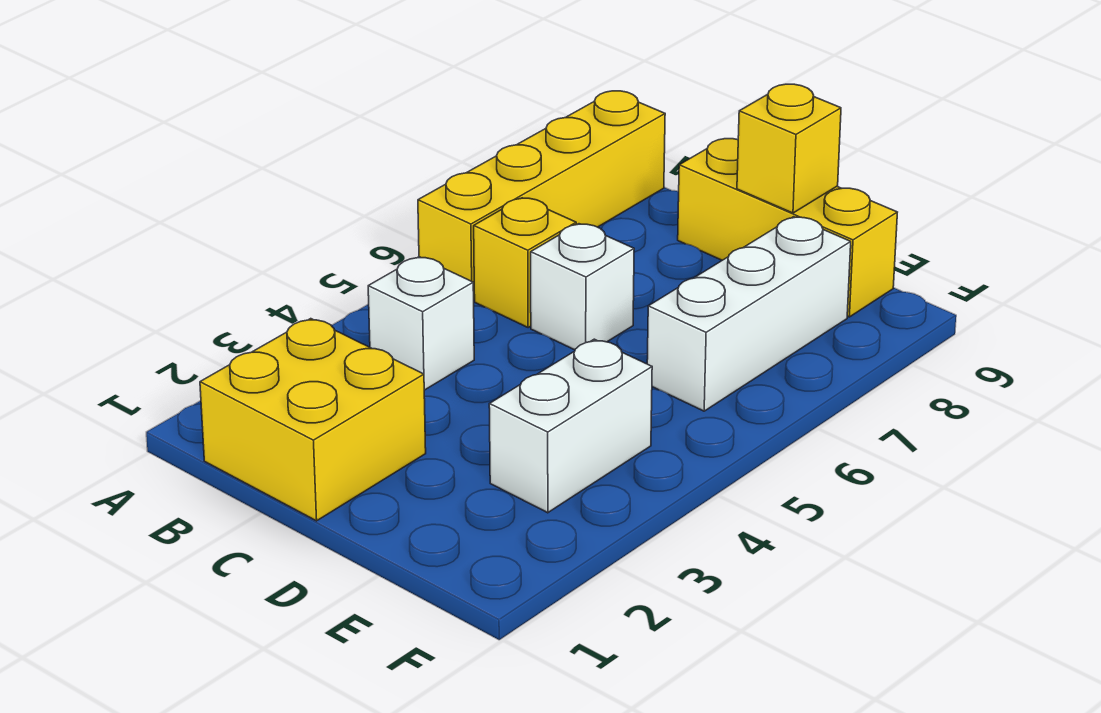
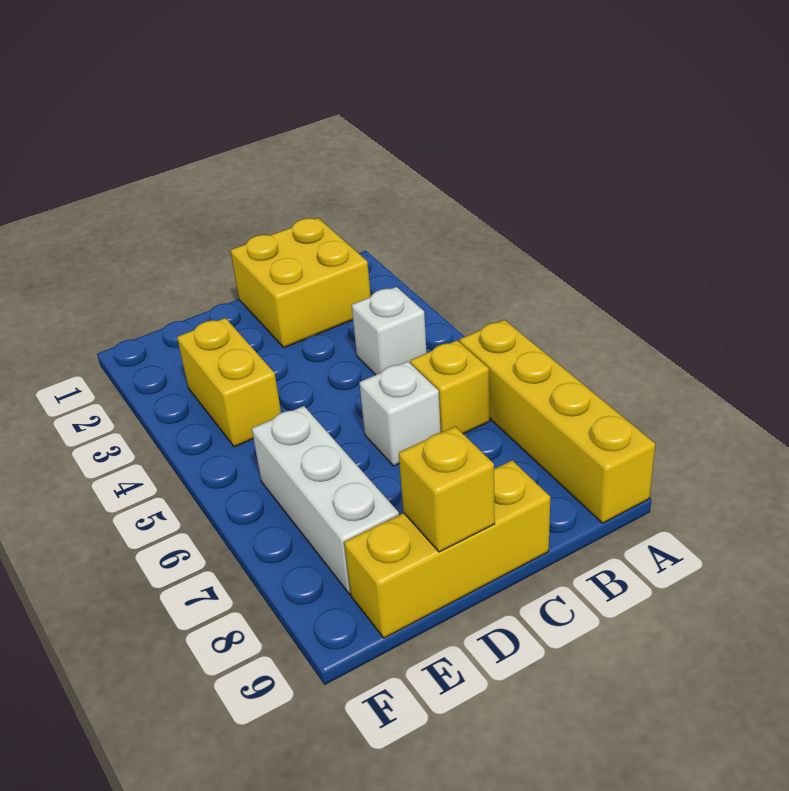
white 1x2 brick [489,339,652,513] -> yellow 1x2 brick [177,318,281,447]

